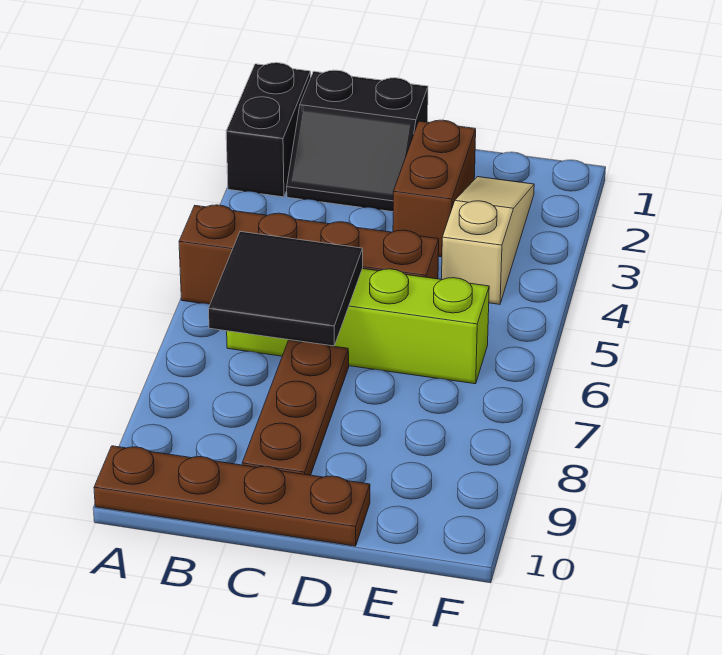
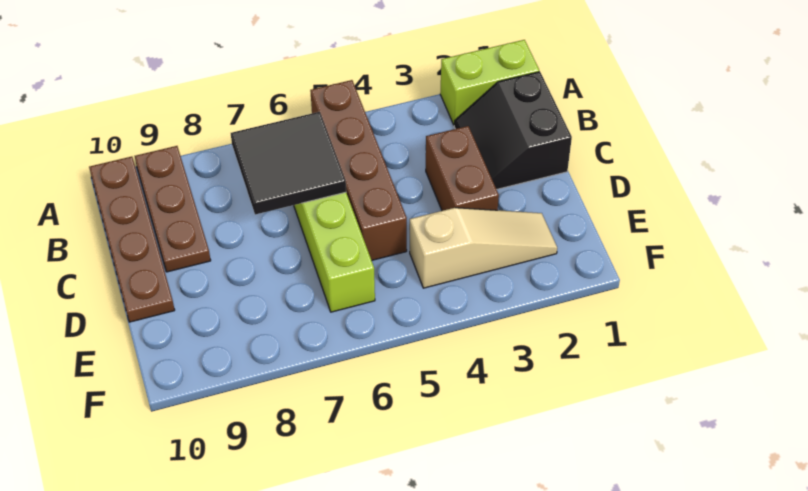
black 1x2 brick [226,63,311,197] -> lime 1x2 brick [440,40,539,125]
brown 1x3 plate [242,340,349,475] -> brown 1x3 plate turned to [135,146,211,272]
brown 1x2 brick [393,120,476,257] -> brown 1x2 brick turned to [426,126,499,211]

